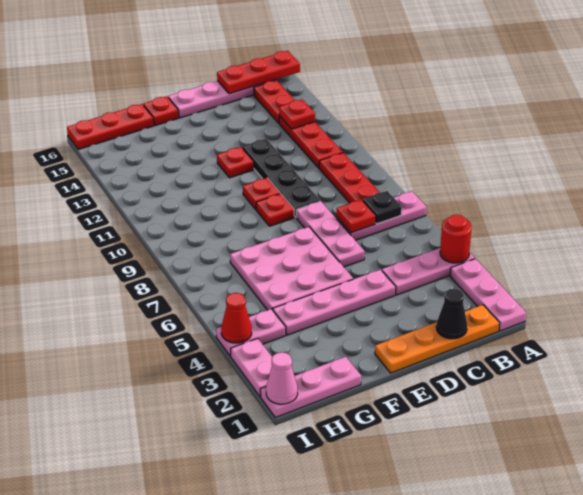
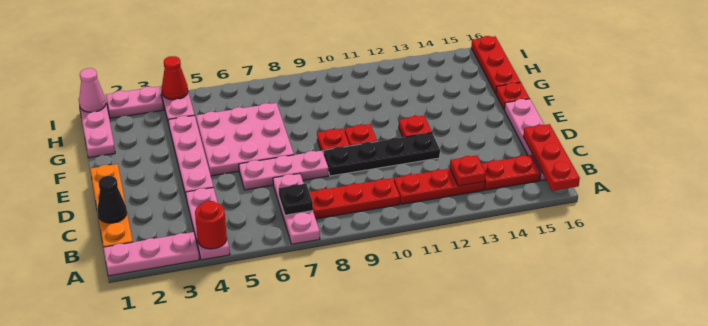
red 1x1 plate [337,200,376,233] -> none

